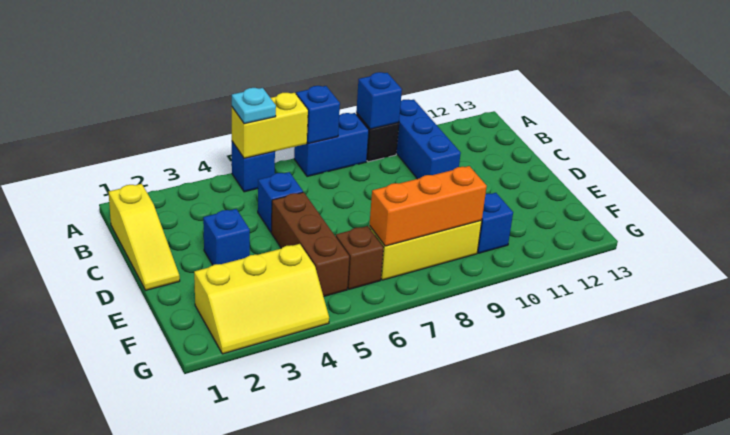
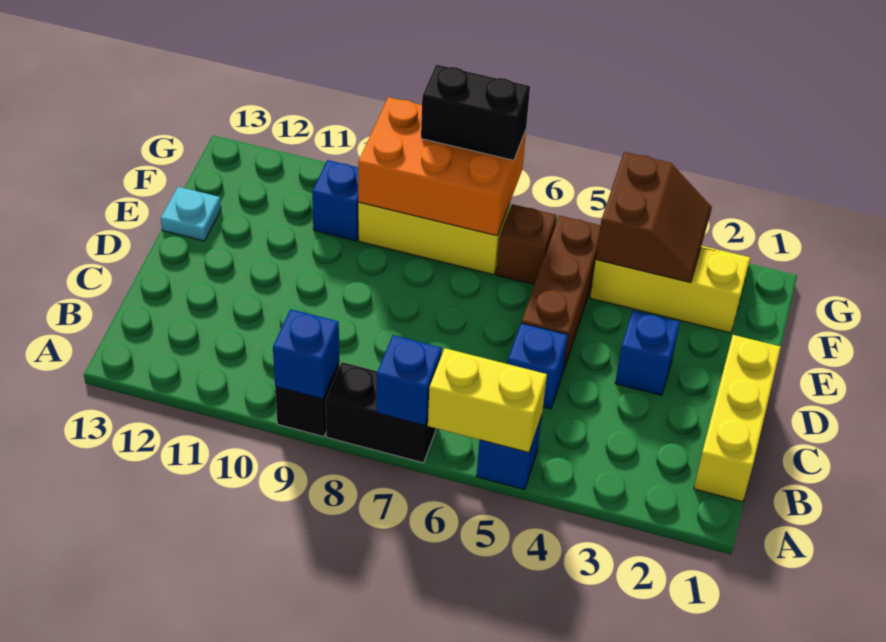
cyan 1x1 plate [232,88,276,124] -> cyan 1x1 plate moved to [161,187,221,241]
blue 1x2 brick [294,113,369,177] -> black 1x2 brick [326,362,436,463]
blue 1x3 brick [396,100,461,179] -> none
yellow 1x3 slope [109,184,180,290] -> yellow 1x3 brick [694,335,781,502]
none -> brown 2x2 slope [596,152,712,283]
orange 1x3 brick [370,166,487,246] -> orange 2x3 brick [358,97,526,236]
none -> black 1x2 brick [421,64,530,160]

